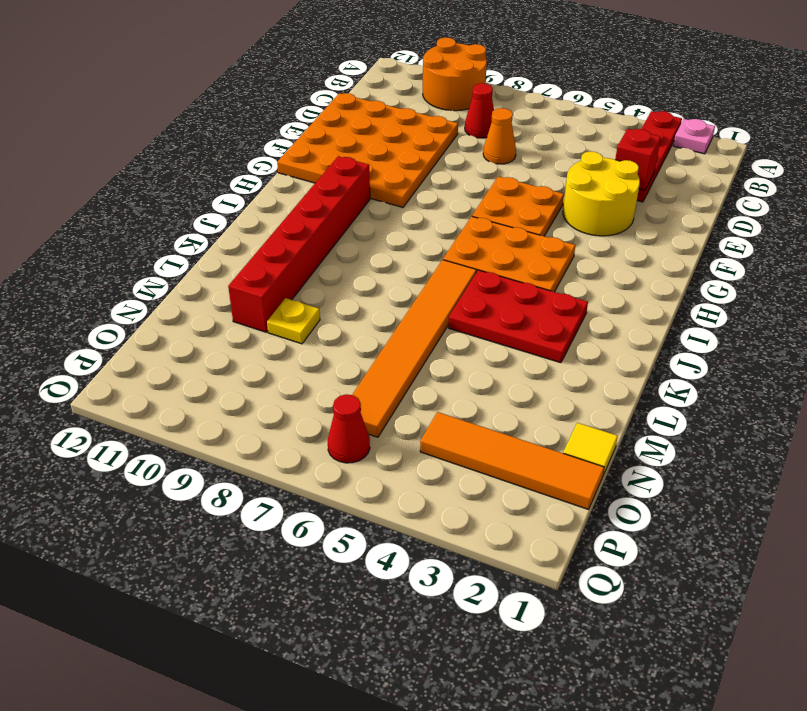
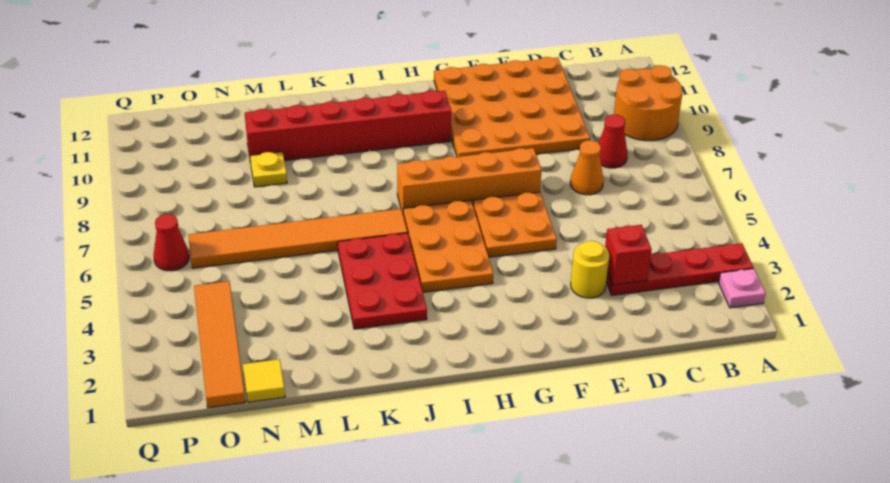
yellow 2x2 round brick [563,151,640,236] -> yellow 1x1 round brick [571,241,609,298]
none -> orange 1x4 brick [397,148,542,212]

